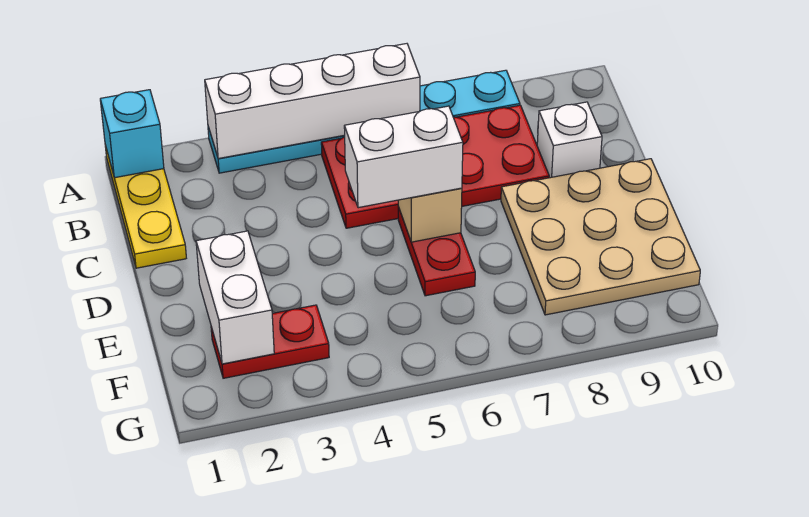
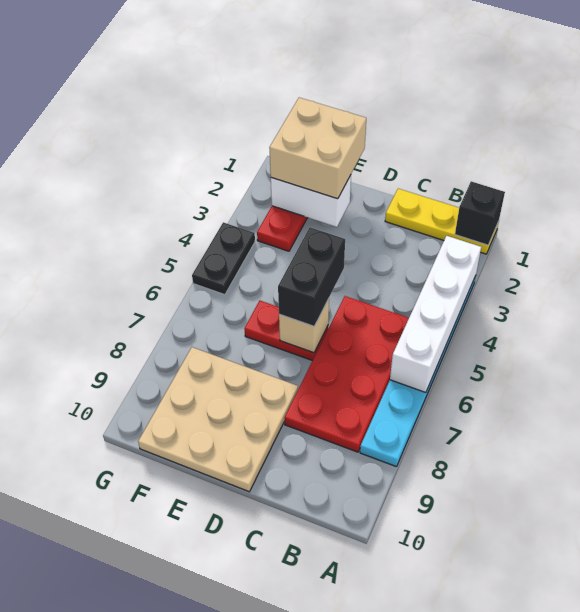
cyan 1x1 brick [100,90,164,178] -> black 1x1 brick [455,181,505,245]
white 1x1 brick [537,102,602,178] -> none
white 1x2 brick [344,106,463,208] -> black 1x2 brick [278,227,345,326]
none -> tan 2x2 brick [269,98,366,199]
none -> black 1x2 plate [192,222,255,295]

